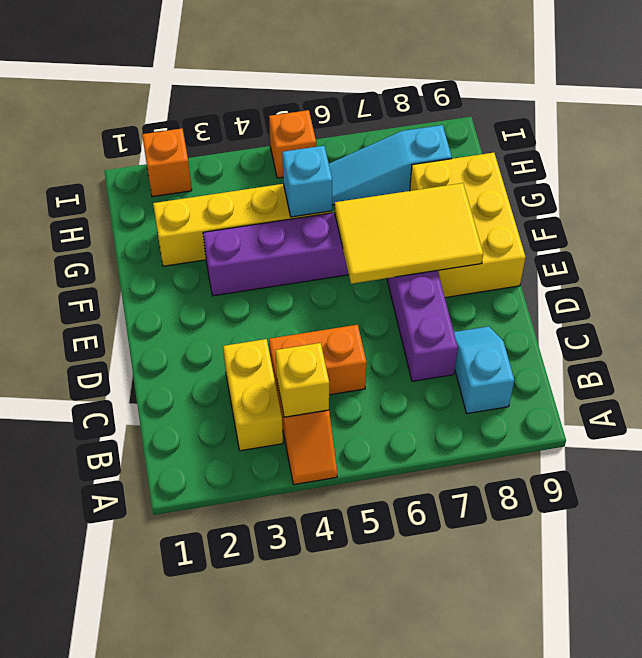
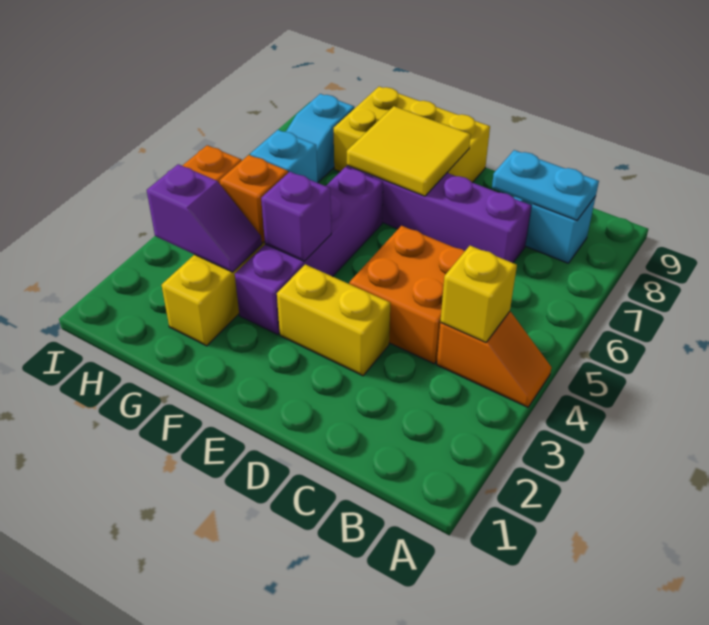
yellow 1x2 brick [223,339,283,451] -> yellow 1x2 brick moved to [277,264,390,376]
none -> cyan 1x2 plate [492,150,599,220]
orange 1x2 brick [269,325,367,395] -> orange 2x2 brick [349,226,465,364]
yellow 2x3 tile [335,183,483,284] -> yellow 2x2 tile [347,106,471,196]
none -> purple 1x1 brick [261,172,331,261]
none -> purple 1x2 slope [147,164,262,272]
orange 1x1 brick [142,128,192,197] -> orange 1x1 brick moved to [220,155,288,243]

